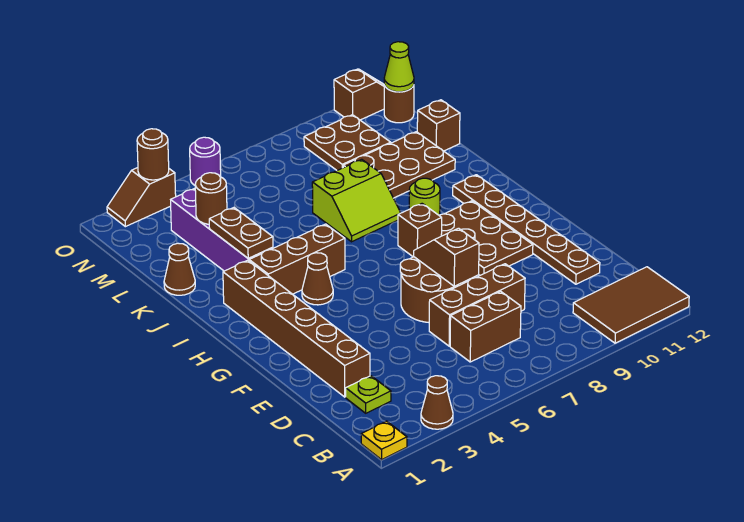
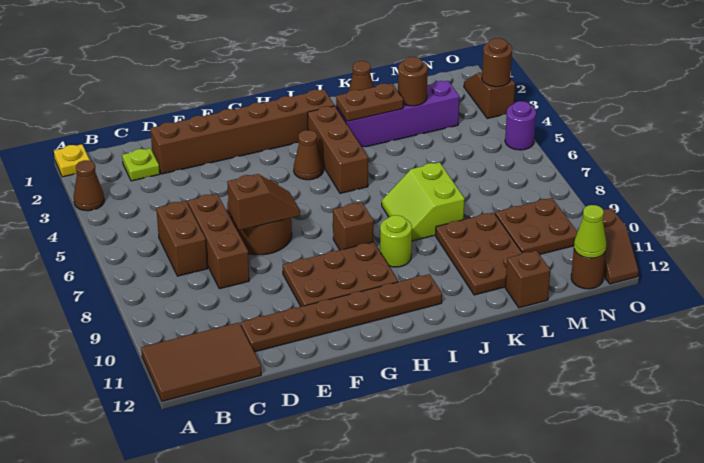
brown 2x3 tile [573,267,689,343] -> brown 2x3 tile turned to [141,323,261,401]

